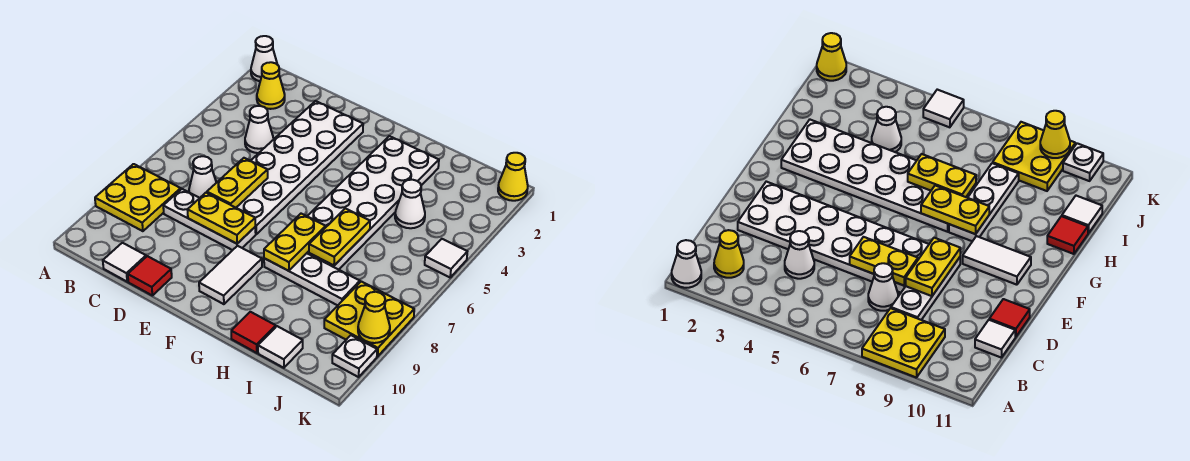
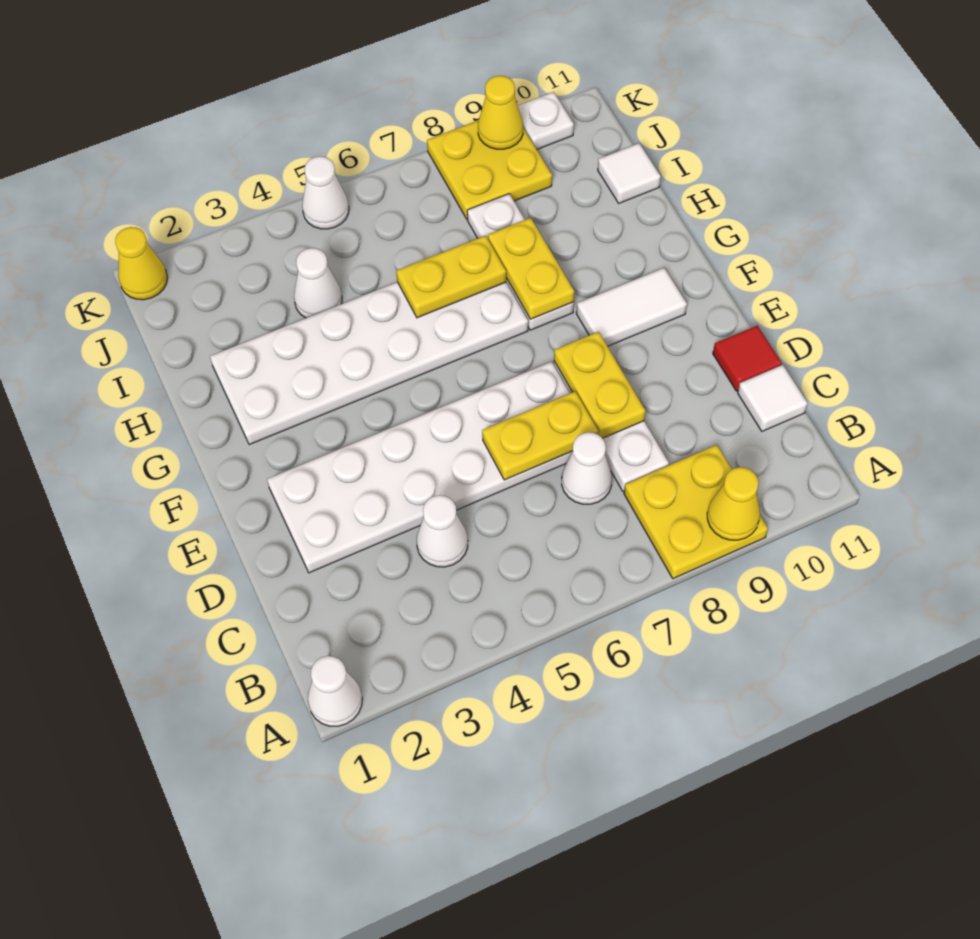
yellow 1x1 cone [257,62,285,109] -> yellow 1x1 cone moved to [707,467,760,540]
yellow 1x2 plate [264,214,326,271] -> yellow 1x2 plate turned to [488,218,574,319]
red 1x1 tile [231,312,276,353] -> none
white 1x1 tile [425,239,467,277] -> white 1x1 cone [302,156,349,229]

